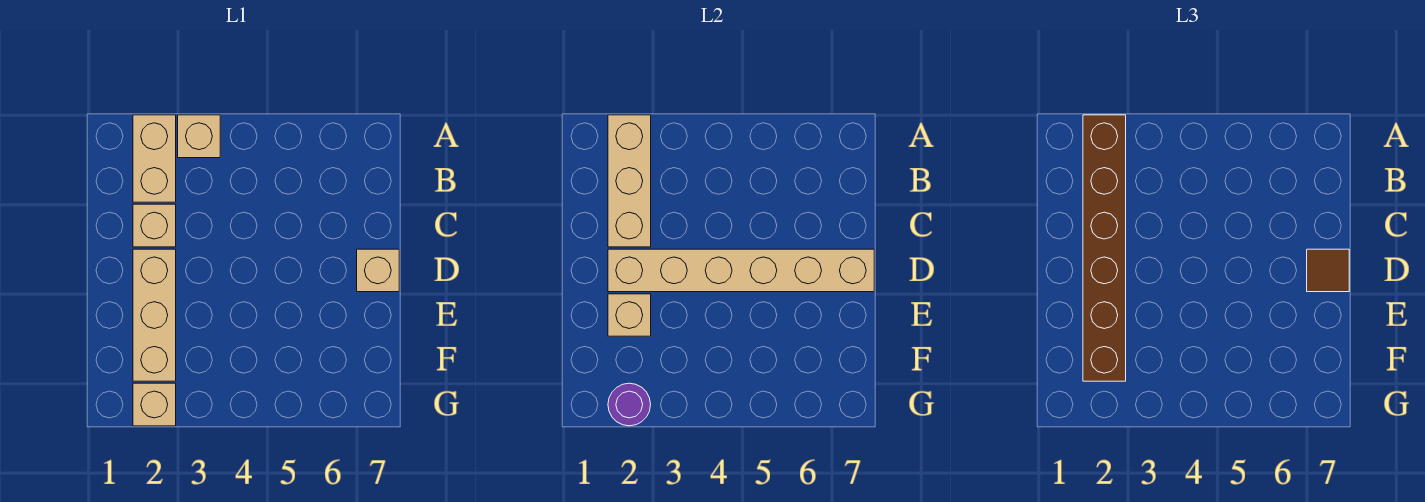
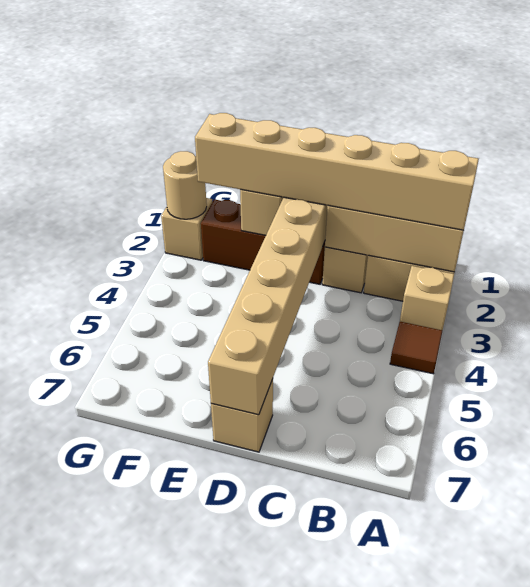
brown 1x6 brick [1083,115,1126,381] -> tan 1x6 brick [195,113,479,231]
tan 1x3 brick [133,249,176,381] -> brown 1x3 brick [201,199,325,284]
brown 1x1 tile [1307,249,1349,292] -> brown 1x1 tile moved to [390,322,443,374]
purple 1x1 round brick [608,383,651,426] -> tan 1x1 round brick [163,151,207,219]

